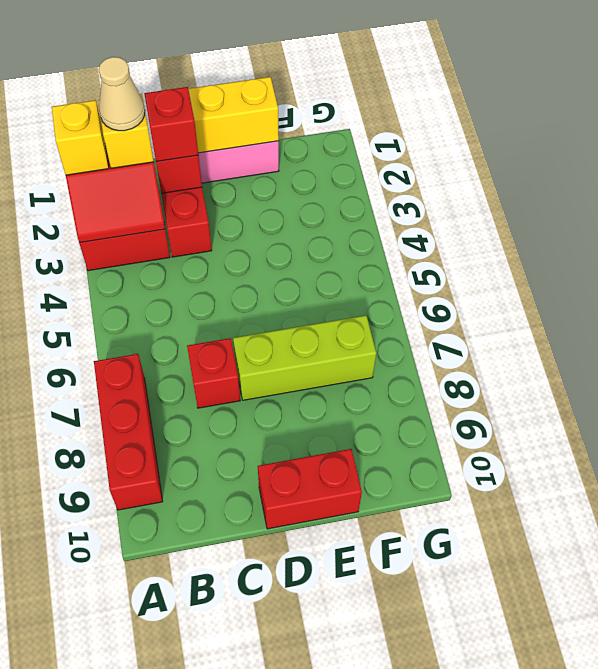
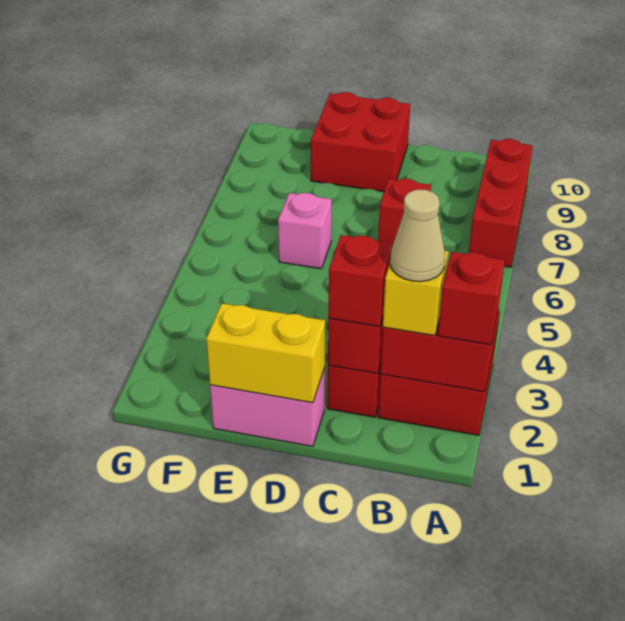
yellow 1x1 brick [52,100,109,175] -> red 1x1 brick [438,252,505,345]
lime 1x3 brick [233,315,376,400] -> none
red 1x2 brick [258,449,362,529] -> red 2x2 brick [311,92,410,192]
none -> pink 1x1 brick [278,193,332,269]

